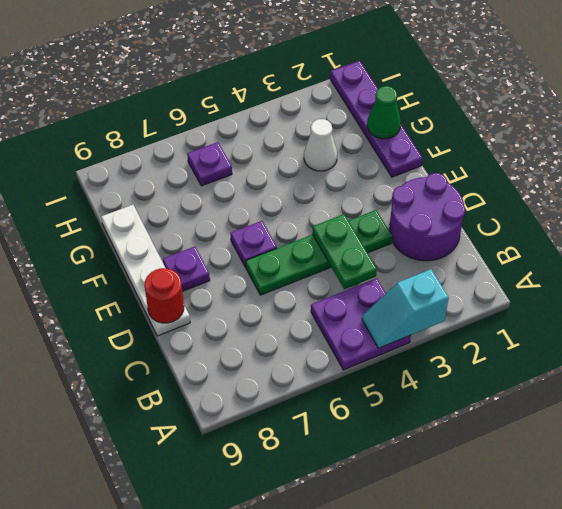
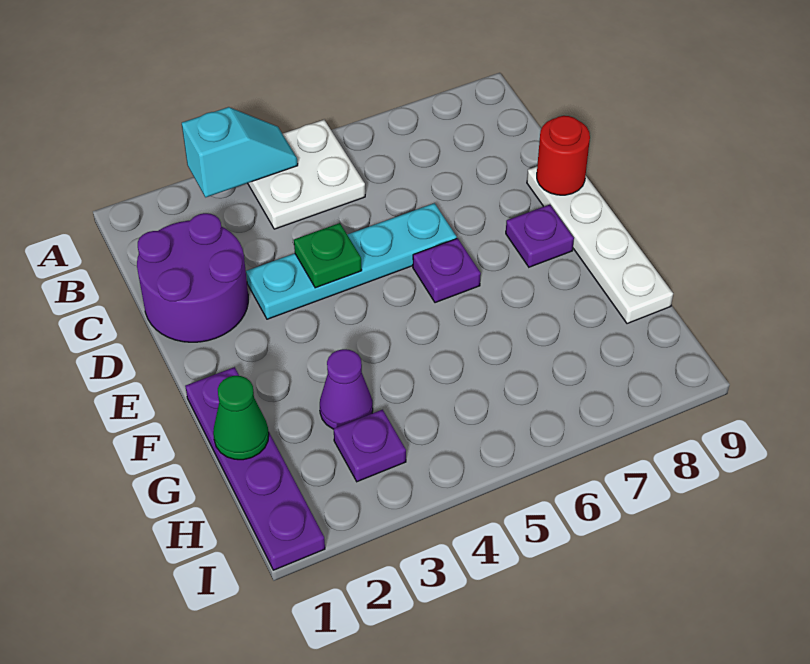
purple 2x2 plate [311,278,411,370] -> white 2x2 plate [248,120,365,229]
green 1x2 plate [312,214,377,289] -> green 1x1 plate [294,223,362,288]
green 1x4 plate [246,210,392,295] -> cyan 1x4 plate [246,203,457,319]
white 1x1 cone [304,119,337,171] -> purple 1x1 cone [320,349,373,429]
purple 1x1 plate [187,142,232,186] -> purple 1x1 plate moved to [334,410,406,482]

